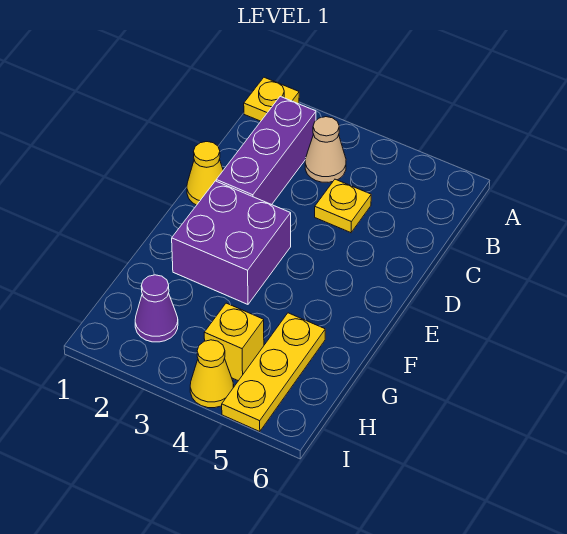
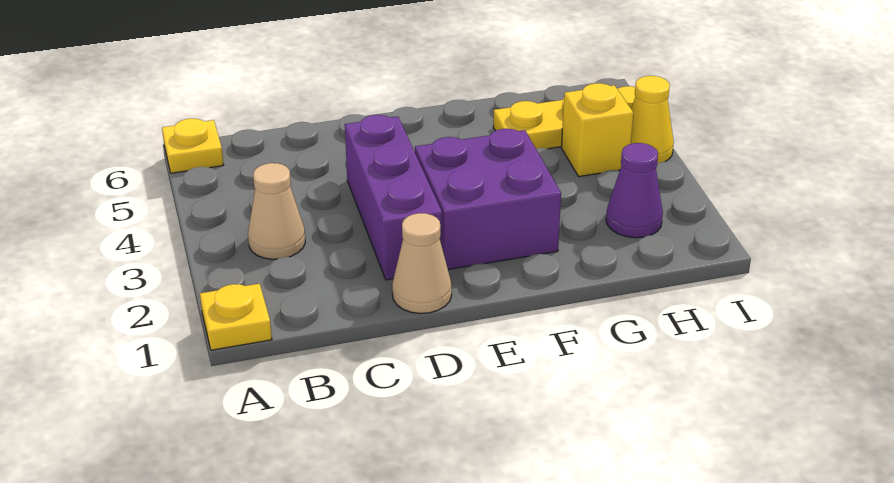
purple 1x3 brick [216,96,316,205] -> purple 1x3 brick turned to [345,115,442,280]
yellow 1x1 plate [315,179,371,233] -> yellow 1x1 plate moved to [162,118,224,173]
yellow 1x1 cone [187,142,223,205] -> tan 1x1 cone [392,213,452,313]

